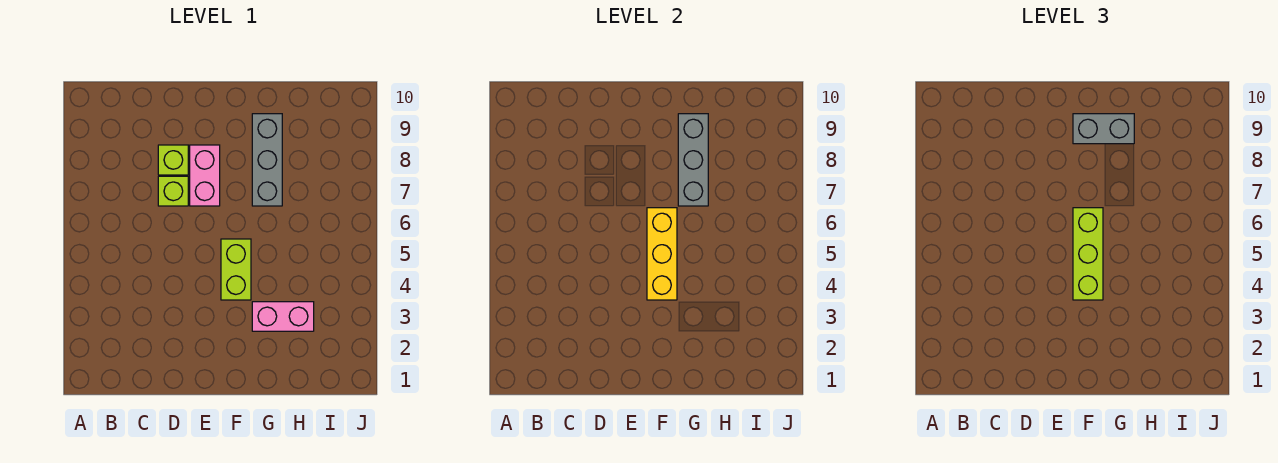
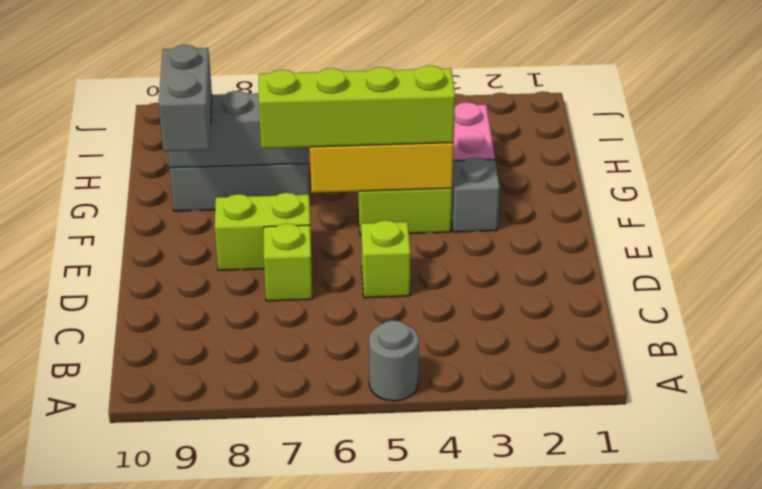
none -> grey 1x1 round brick [369,320,419,401]
lime 1x1 brick [158,145,188,175] -> lime 1x1 brick moved to [361,220,411,298]
pink 1x2 brick [190,145,220,206] -> lime 1x2 brick [215,193,310,270]
none -> grey 1x1 brick [451,157,500,232]
lime 1x3 brick [1073,208,1103,300] -> lime 1x4 brick [259,65,455,148]

